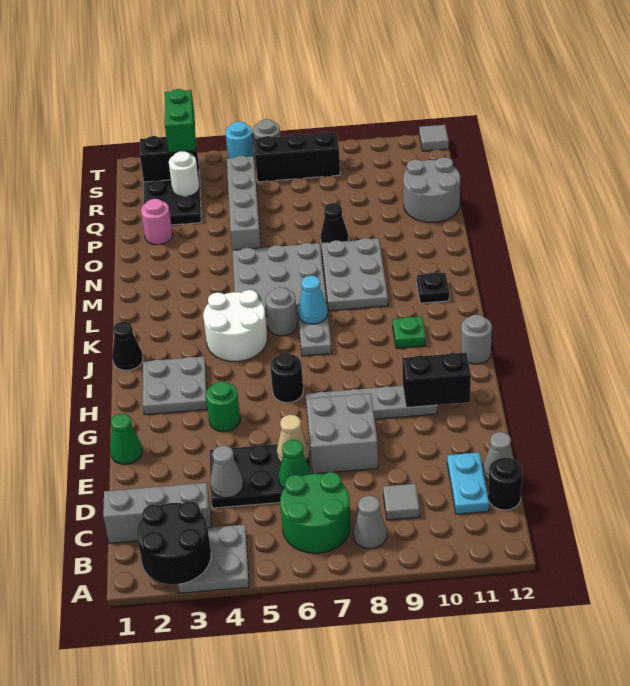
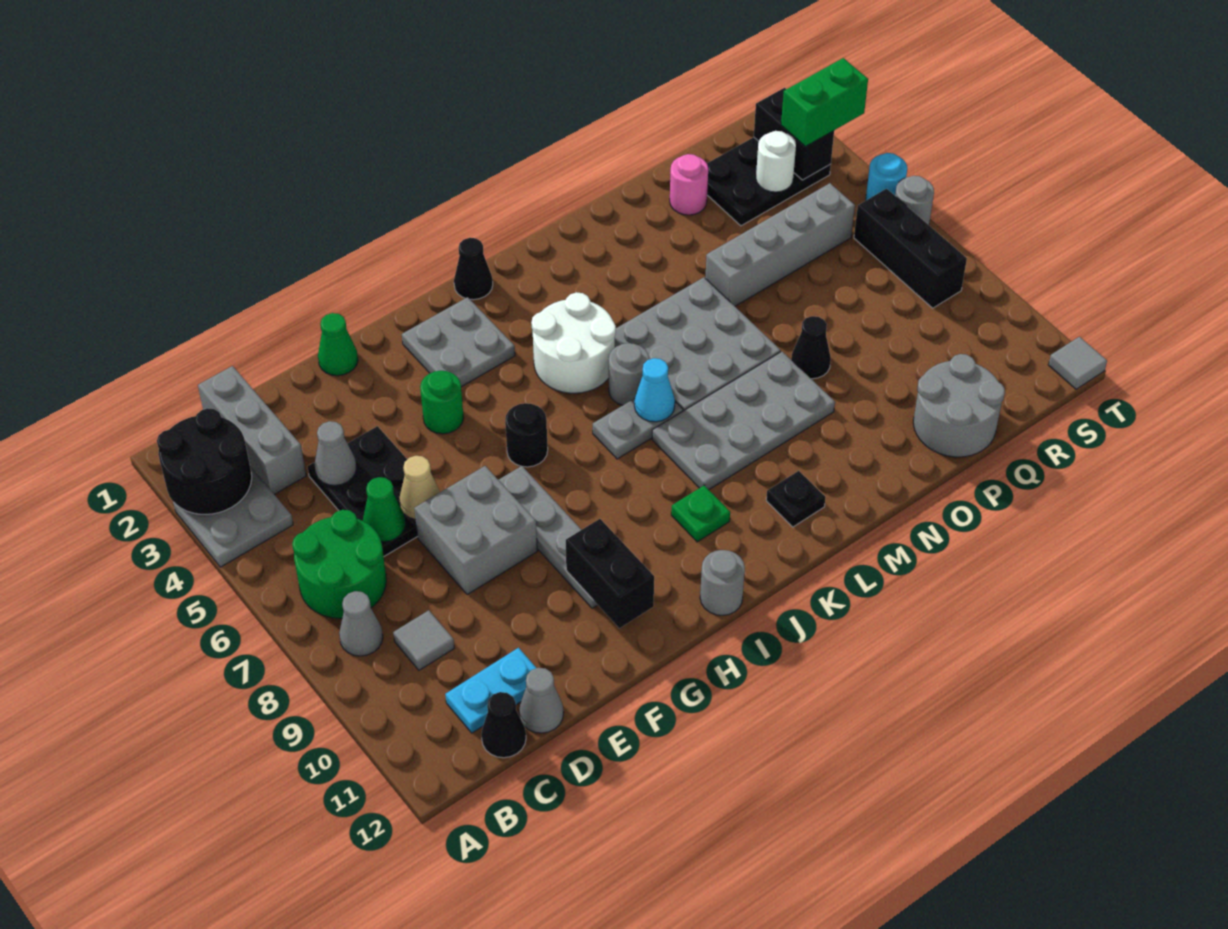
black 1x1 round brick [488,458,522,510] -> black 1x1 cone [481,692,526,758]
grey 2x3 plate [321,238,388,311] -> grey 2x4 plate [652,352,835,490]

